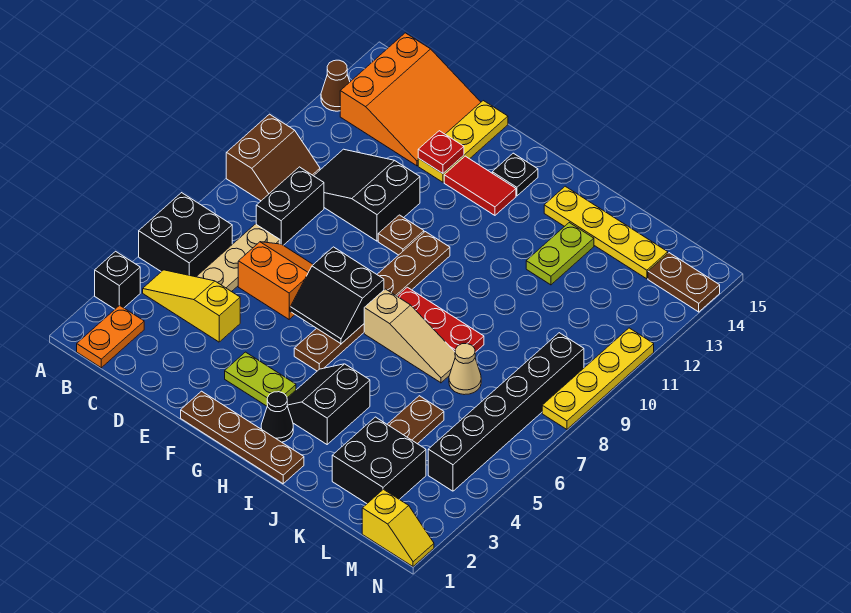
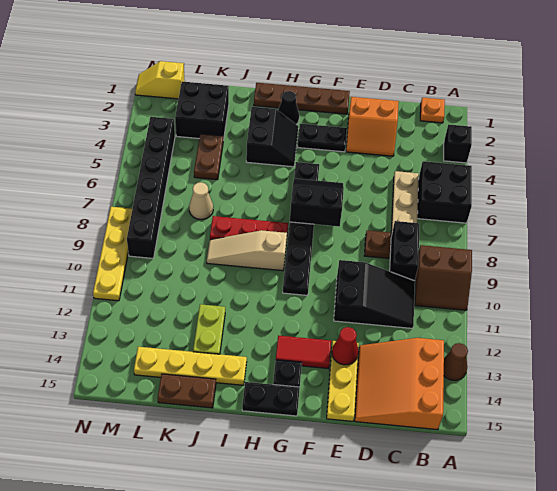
brown 2x2 slope [226,114,320,201] -> brown 2x2 slope turned to [415,245,472,310]
orange 1x2 plate [77,305,144,368] -> orange 1x1 plate [420,98,445,123]
yellow 1x3 slope [143,270,240,342] -> none
orange 2x2 slope [238,242,313,319] -> orange 2x2 slope moved to [346,97,399,156]
red 1x1 plate [418,131,464,173] -> red 1x1 cone [332,327,359,365]
lime 1x2 plate [225,352,296,406] -> black 1x2 plate [298,124,347,152]
brown 1x1 plate [378,215,424,255] -> brown 1x1 plate moved to [364,230,391,258]
brown 1x6 plate [294,232,450,371] -> black 1x6 plate [283,162,319,295]
none -> black 1x2 plate [242,382,300,416]
tan 1x3 slope [364,289,455,383] -> tan 1x3 slope moved to [207,230,287,271]
brown 1x2 plate [648,253,720,312] -> brown 1x2 plate moved to [158,374,216,408]

